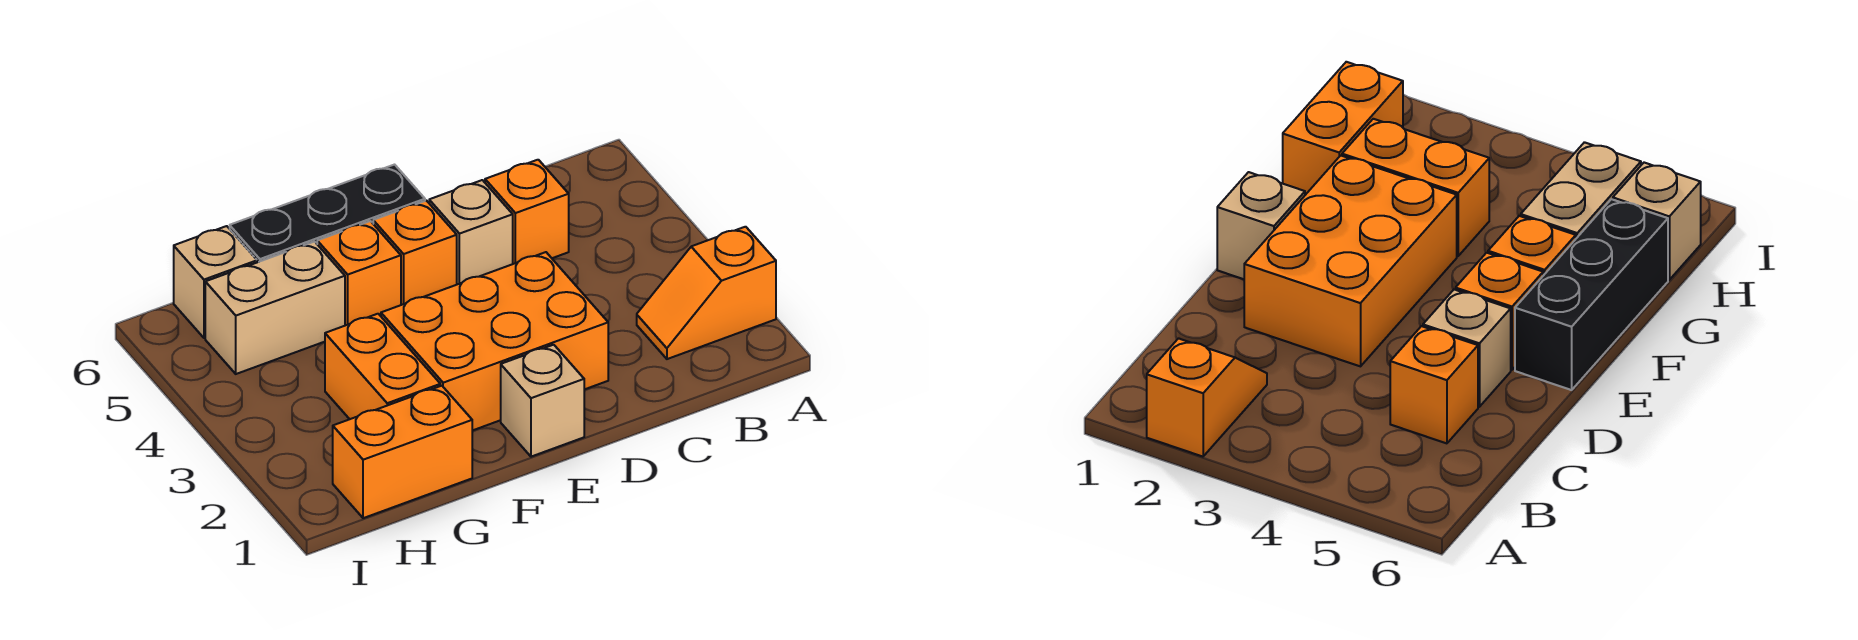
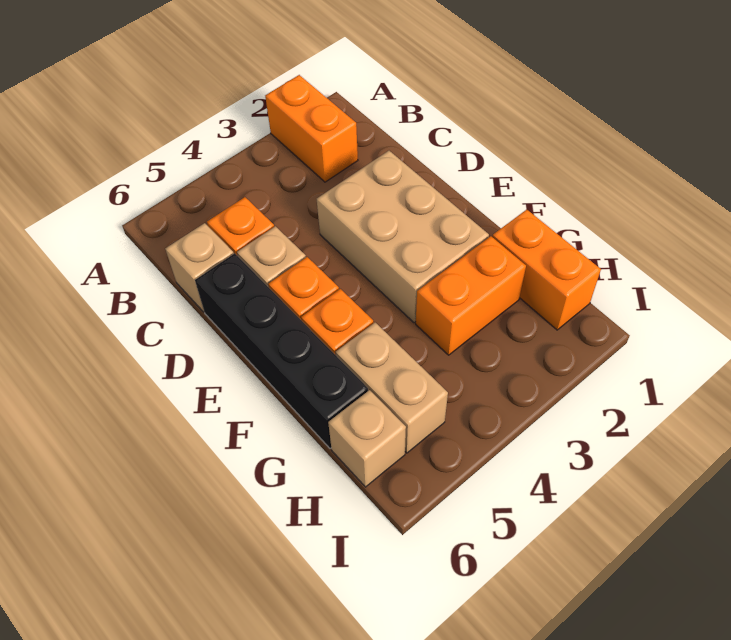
orange 1x2 slope [637,227,776,359] -> orange 1x2 brick [265,75,358,182]
orange 2x3 brick [381,252,608,431] -> tan 2x3 brick [317,151,489,323]
tan 1x1 brick [501,345,584,457] -> tan 1x1 brick moved to [165,223,234,312]
black 1x3 brick [230,165,425,262] -> black 1x4 brick [195,253,368,448]

